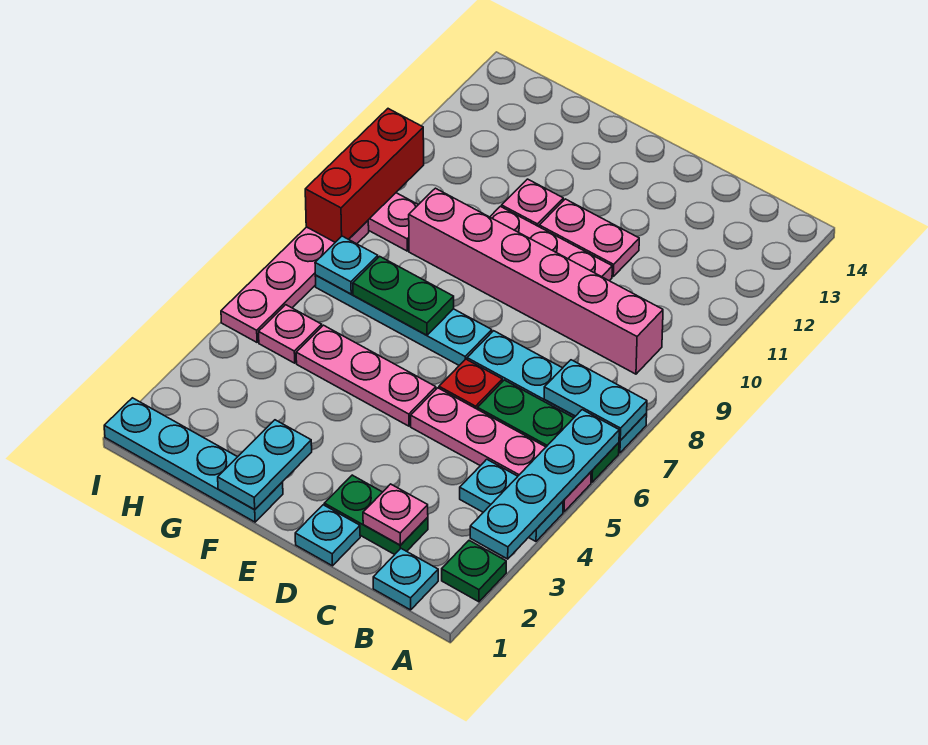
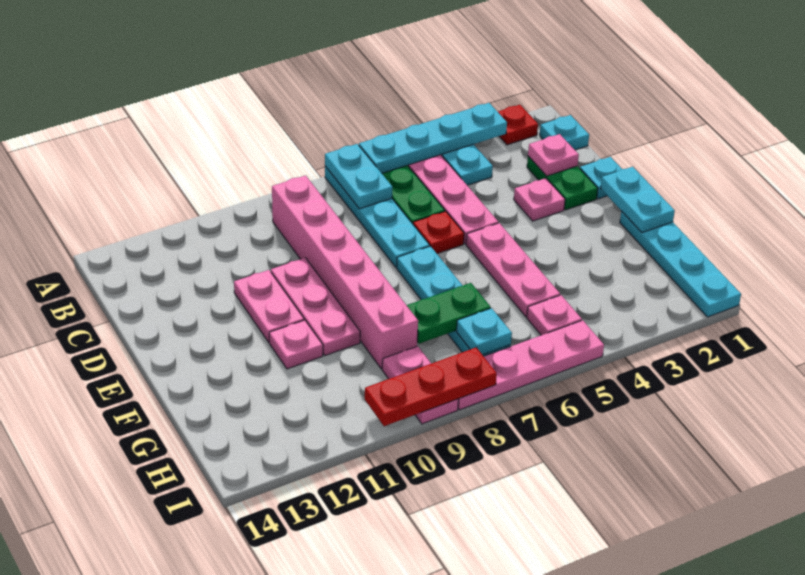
green 1x1 plate [442,540,506,602] -> red 1x1 plate [498,105,538,145]
none -> pink 1x1 plate [514,178,565,221]
cyan 1x2 plate [218,420,312,510] -> cyan 1x2 plate turned to [601,167,675,233]
green 1x2 plate [353,256,454,335] -> green 1x2 plate turned to [407,283,491,344]
red 1x3 brick [305,109,424,242] -> red 1x3 plate [365,348,497,426]

